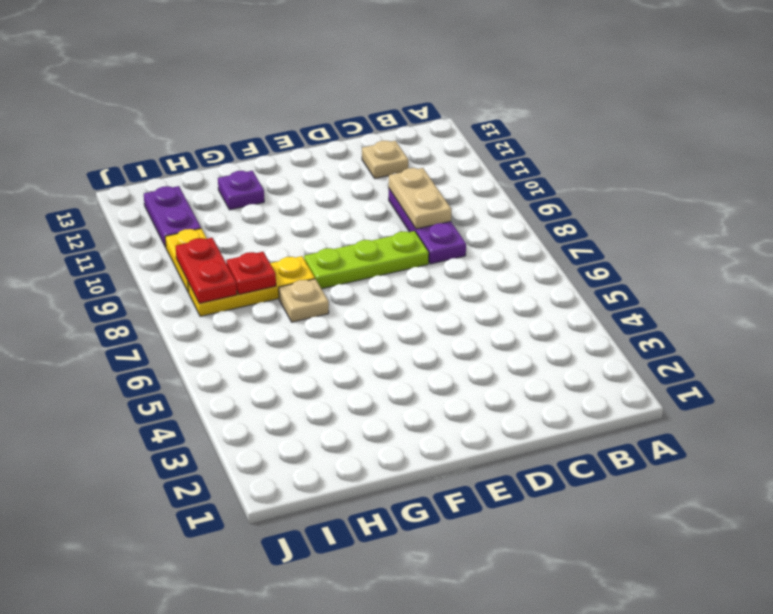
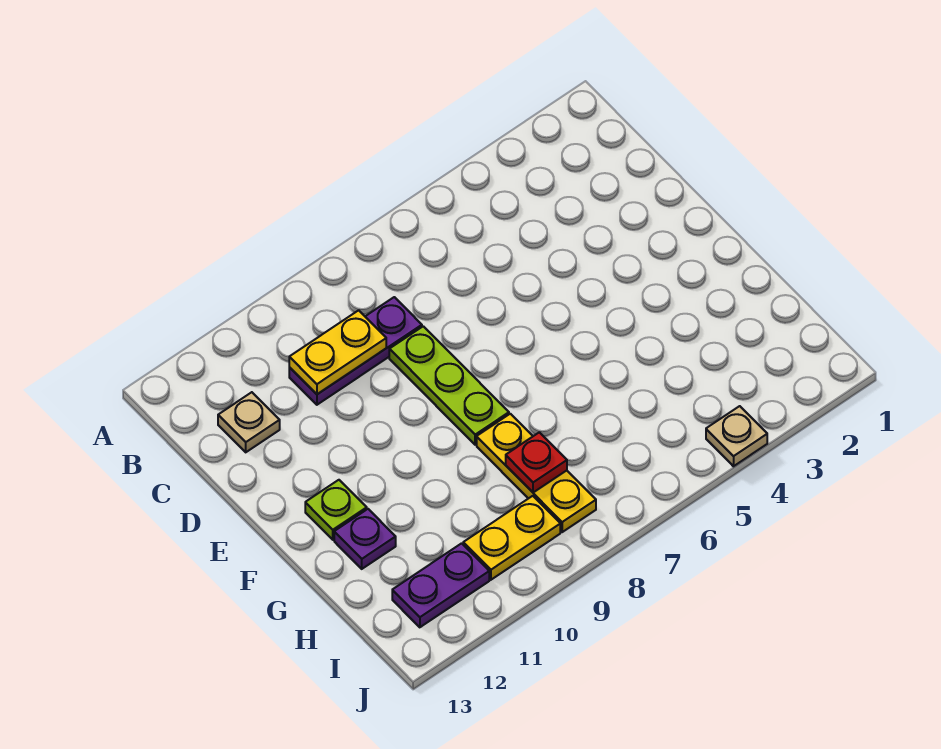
tan 1x2 plate [389,168,451,229] -> yellow 1x2 plate [289,310,386,394]
none -> lime 1x1 plate [305,480,367,540]
tan 1x1 plate [279,279,329,322] -> tan 1x1 plate moved to [706,406,767,466]
red 1x2 plate [176,238,237,303] -> none

